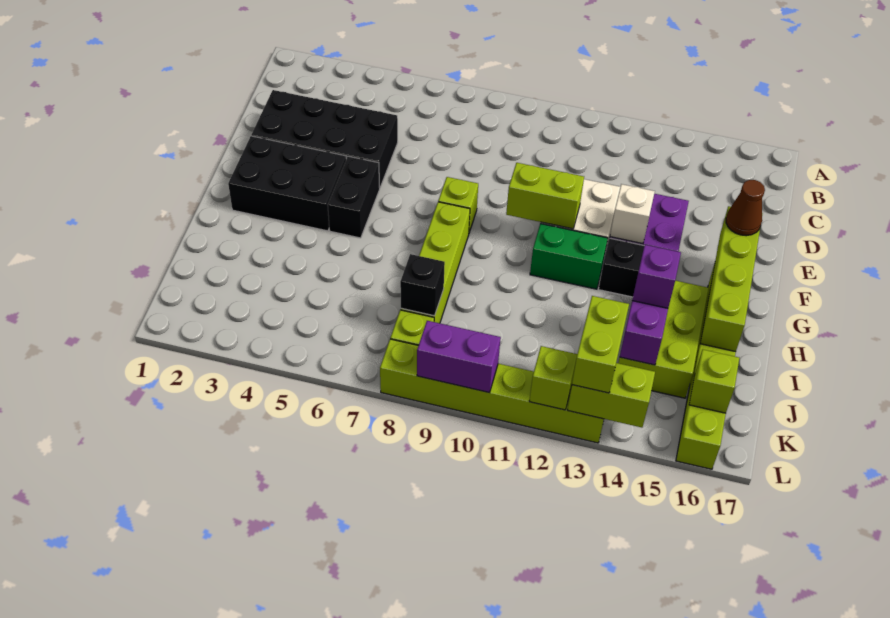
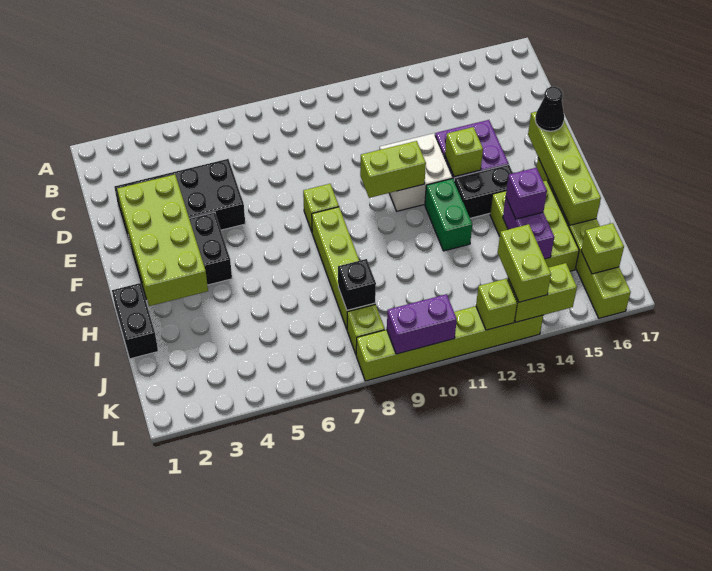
none -> lime 2x4 brick [117,175,208,306]
black 1x2 brick [328,156,380,238] -> black 1x2 brick moved to [112,283,158,359]
white 1x1 brick [610,184,655,244] -> lime 1x1 brick [445,127,483,177]
brown 1x1 cone [726,180,765,236] -> black 1x1 cone [535,87,564,131]
green 1x2 brick [530,224,608,289] -> green 1x2 brick turned to [425,179,472,251]

